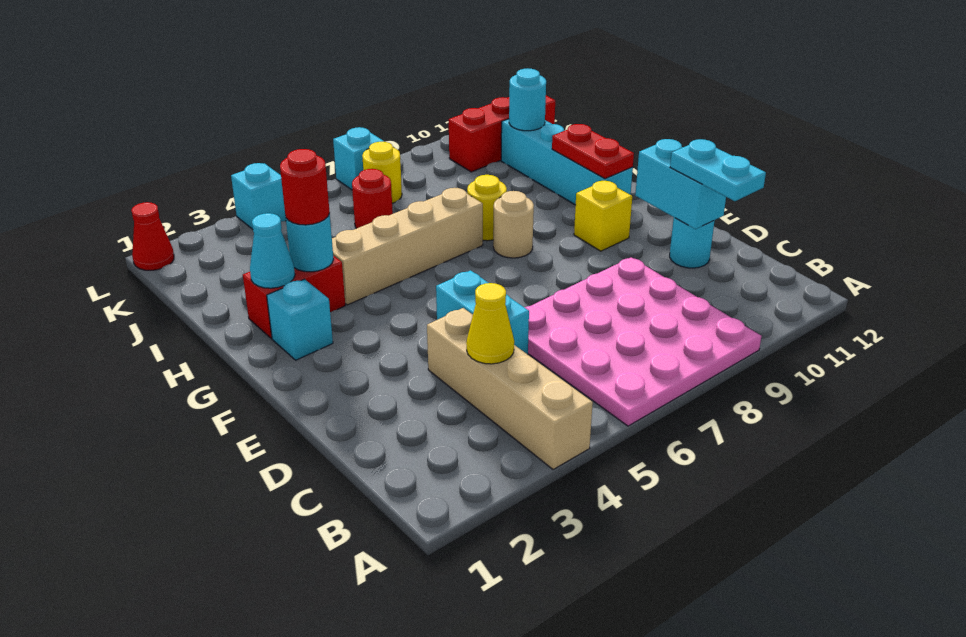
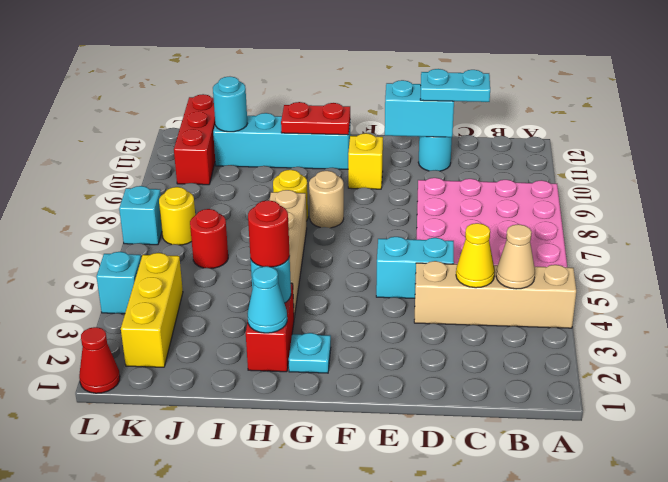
none -> tan 1x1 cone [496,224,535,289]
cyan 1x1 brick [267,279,333,360] -> cyan 1x1 plate [289,333,331,373]
none -> yellow 1x3 brick [121,253,183,367]

